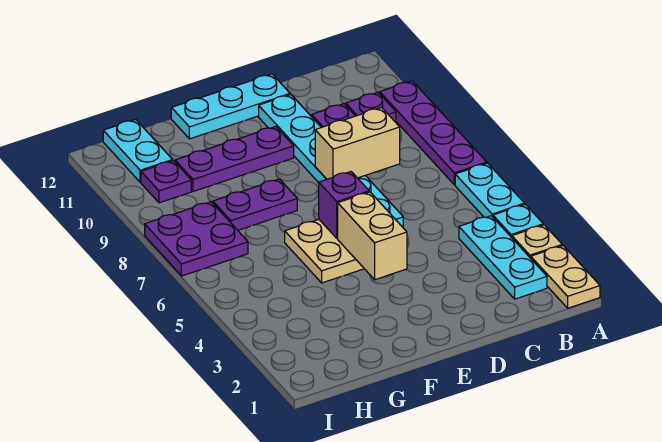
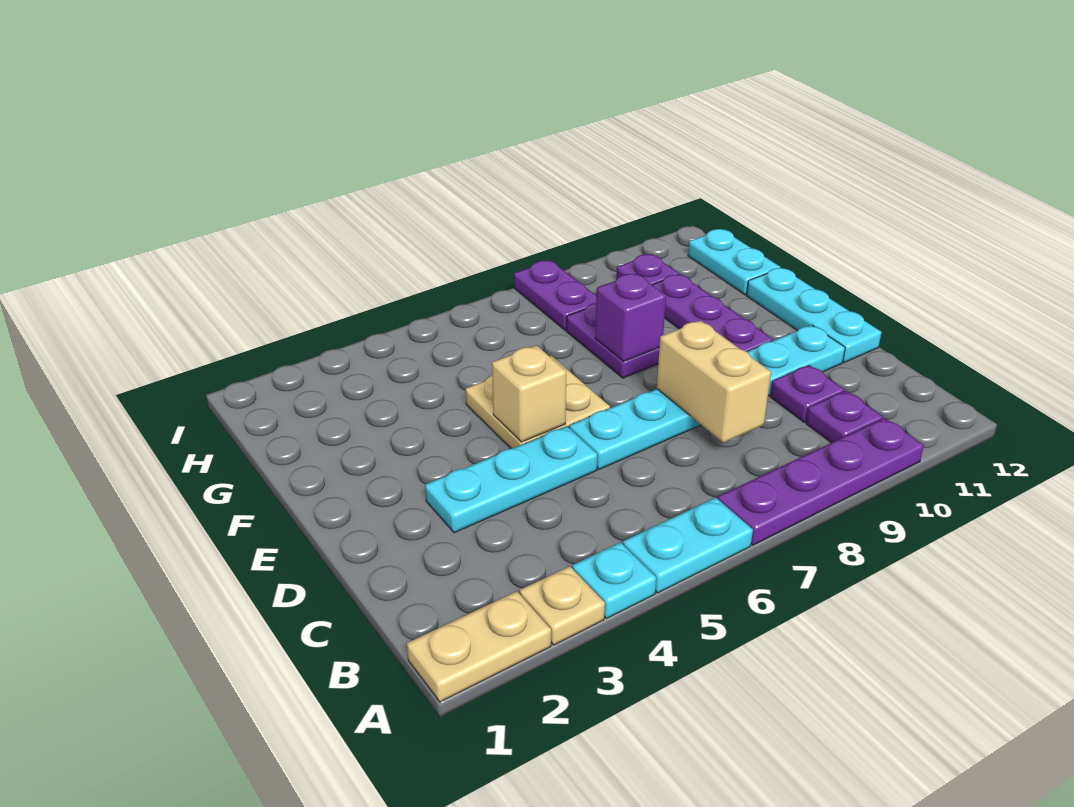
cyan 1x3 plate [459,216,547,299] -> cyan 1x3 plate moved to [425,426,597,533]
tan 1x2 brick [338,192,407,280] -> tan 1x1 brick [492,345,566,442]
purple 1x1 brick [319,172,369,238] -> purple 1x1 brick moved to [595,274,666,361]
purple 2x2 plate [145,202,248,276] -> purple 1x2 plate [514,261,597,330]
cyan 1x2 plate [103,119,173,182] -> cyan 1x2 plate turned to [688,229,780,295]

